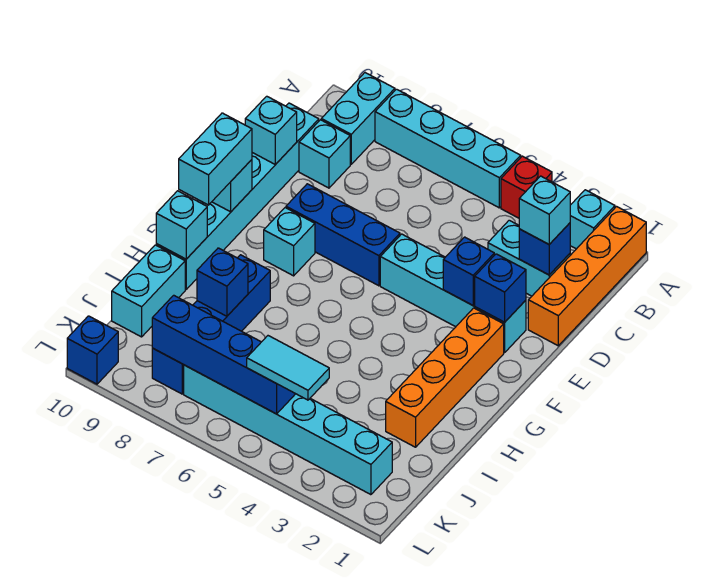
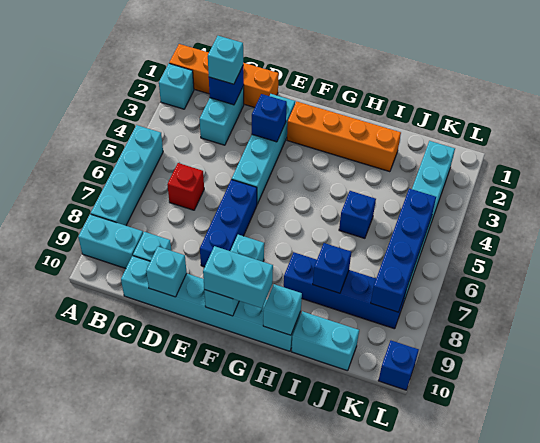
red 1x1 brick [501,156,552,218] -> red 1x1 brick moved to [167,163,204,210]
blue 1x1 brick [475,254,526,322] -> blue 1x1 brick moved to [339,191,376,238]
cyan 1x2 tile [247,336,329,400] -> none

